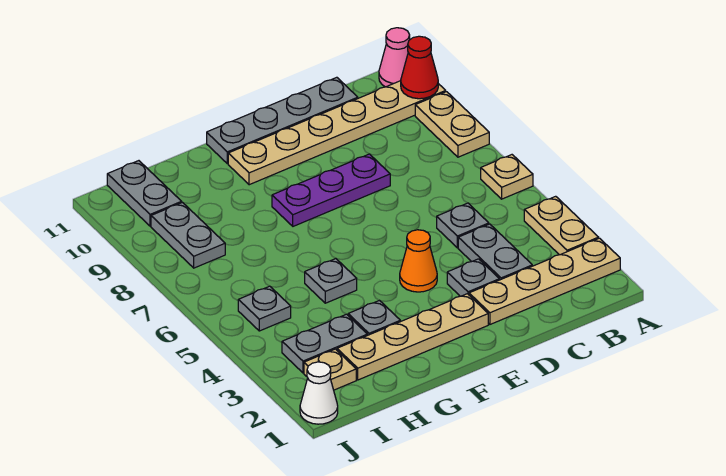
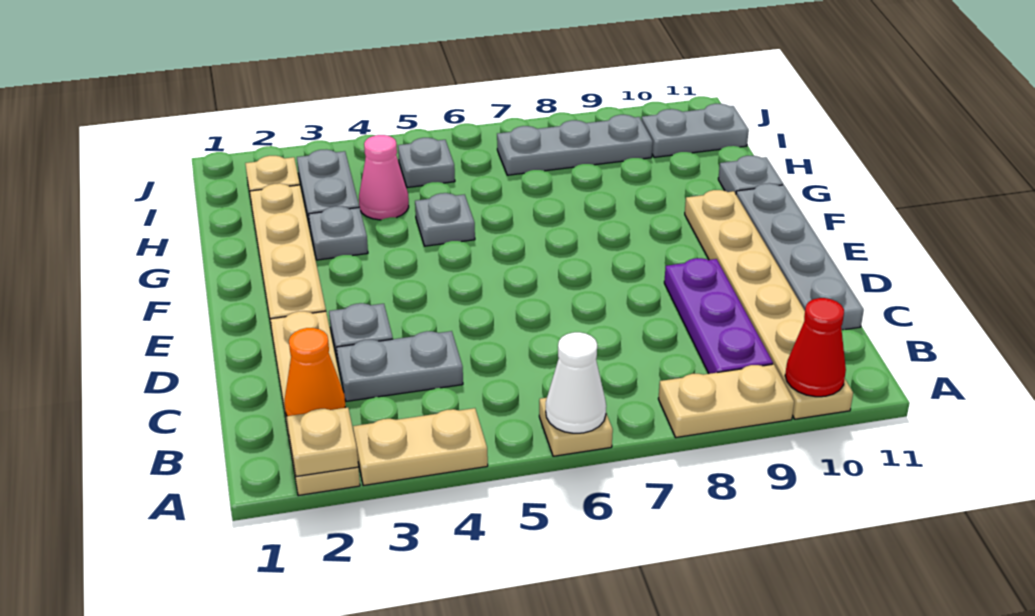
none -> tan 1x1 plate [287,407,358,476]
pink 1x1 cone [379,28,410,87] -> pink 1x1 cone moved to [359,135,409,220]
grey 1x1 plate [437,203,489,248] -> grey 1x1 plate moved to [718,156,783,194]
purple 1x3 plate [272,154,390,226] -> purple 1x3 plate moved to [664,258,773,374]
orange 1x1 cone [400,230,437,292] -> orange 1x1 cone moved to [284,328,345,416]
grey 1x2 plate [151,202,225,268] -> grey 1x3 plate [497,115,653,175]
white 1x1 cone [300,362,338,424] -> white 1x1 cone moved to [546,332,606,433]

